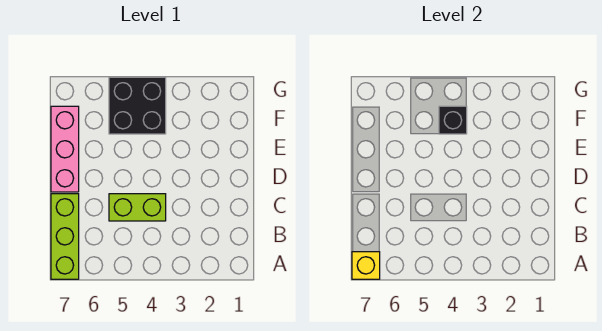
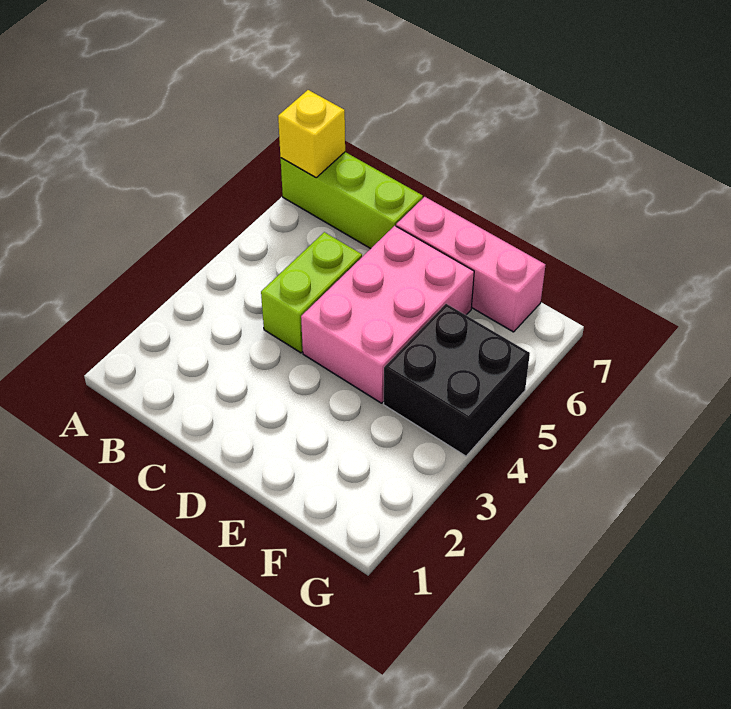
none -> pink 2x3 brick [301,226,474,403]
black 1x1 brick [439,106,467,134] -> none

